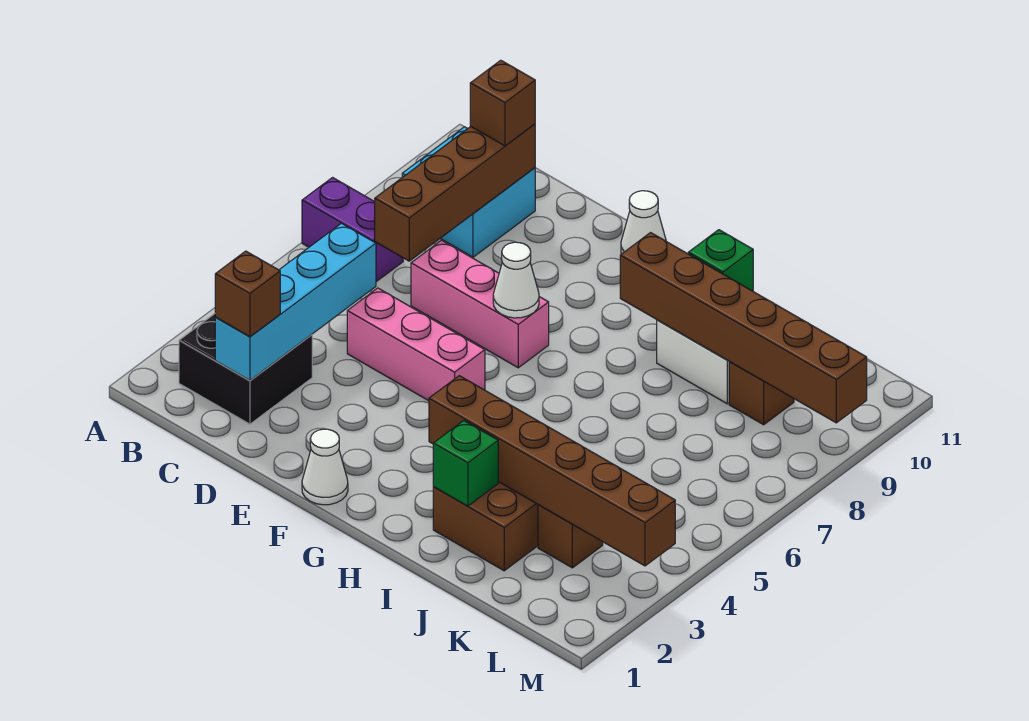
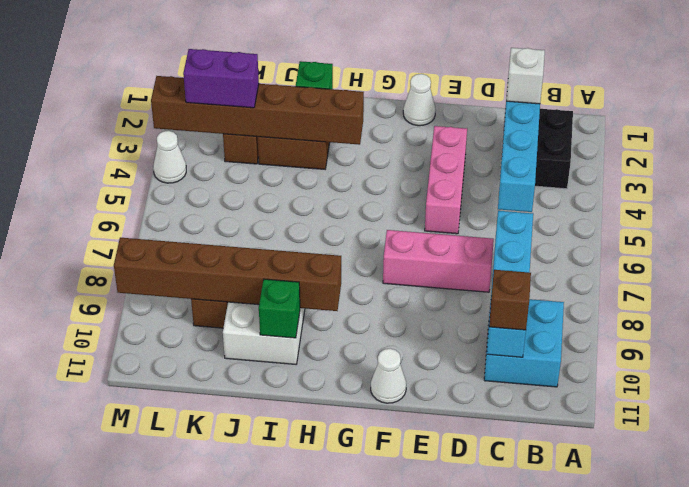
purple 1x2 brick [302,178,403,282] -> purple 1x2 brick moved to [183,49,259,108]
brown 1x1 brick [215,251,280,337] -> white 1x1 brick [506,48,545,104]
brown 1x4 brick [375,124,535,261] -> cyan 1x4 brick [487,211,533,357]
pink 1x3 brick [347,288,485,401] -> pink 1x3 brick turned to [425,126,467,234]
white 1x1 cone [493,242,539,318] -> white 1x1 cone moved to [153,131,186,183]

